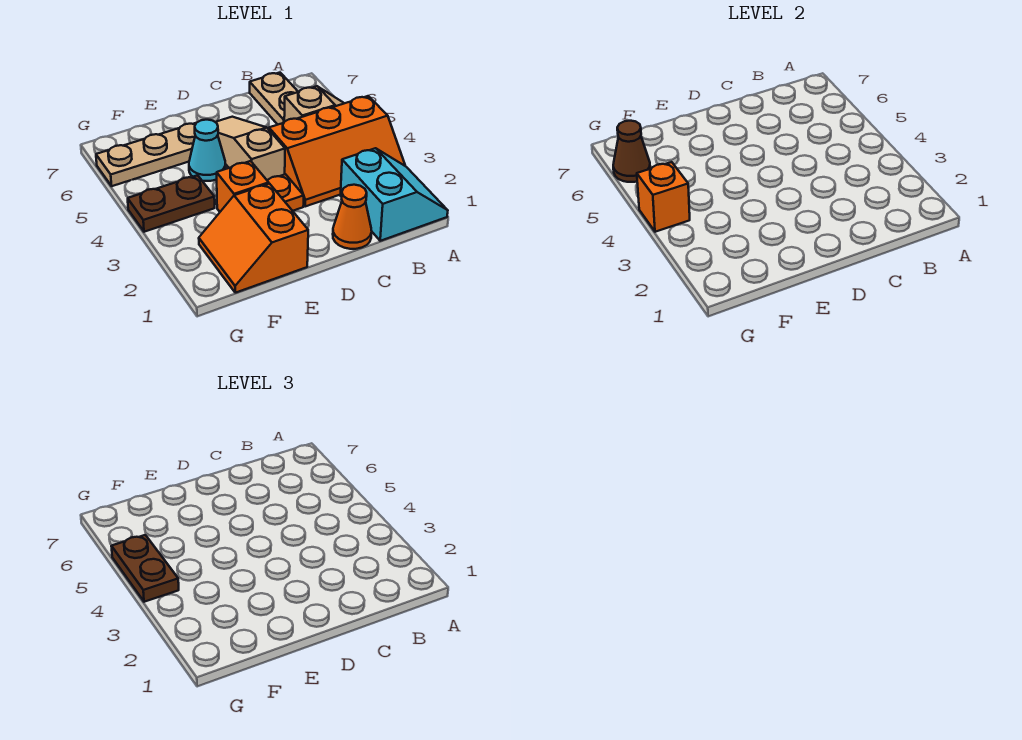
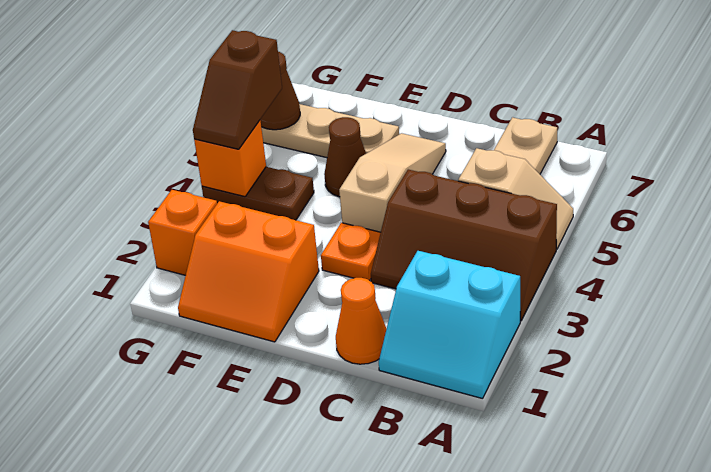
cyan 2x2 slope [340,148,448,241] -> cyan 2x2 slope turned to [379,251,520,399]
orange 2x3 slope [269,96,405,207] -> brown 2x3 slope [371,170,557,321]
orange 2x2 slope [199,184,308,293] -> orange 2x2 slope turned to [178,201,319,342]
orange 1x1 brick [217,161,269,212] -> orange 1x1 brick moved to [148,190,217,275]
cyan 1x1 cone [189,120,226,181] -> brown 1x1 cone [324,117,366,197]
brown 1x2 plate [111,535,179,602] -> brown 1x2 slope [193,30,282,149]

